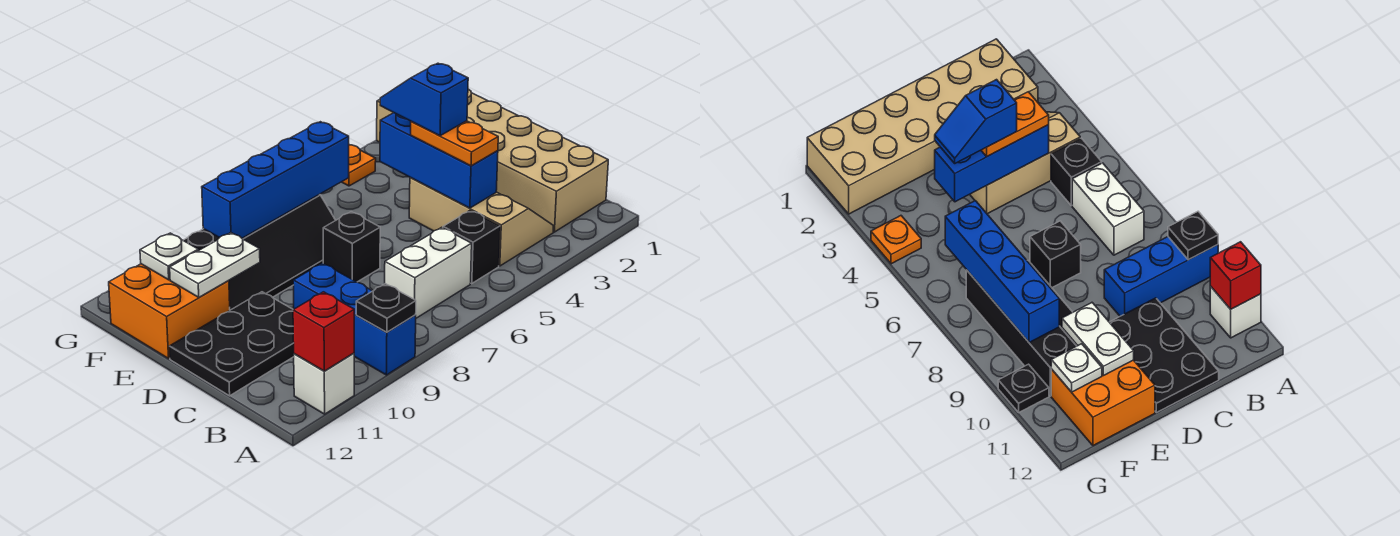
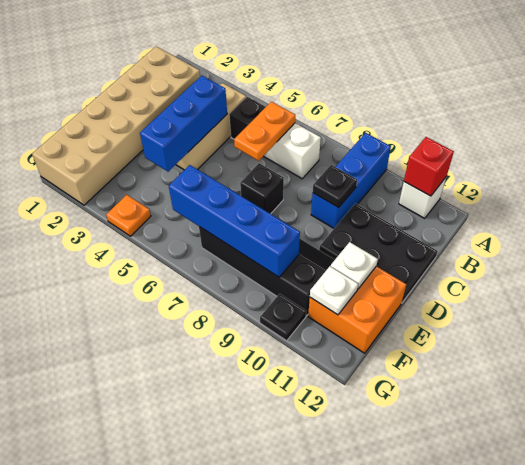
black 1x1 plate [356,284,416,332] -> black 1x1 plate moved to [313,165,357,208]
orange 1x2 plate [411,121,498,166] -> orange 1x2 plate moved to [234,102,295,161]
blue 1x2 slope [380,63,468,136] -> none
white 1x2 plate [170,233,260,297] -> white 1x1 plate [331,242,378,289]

